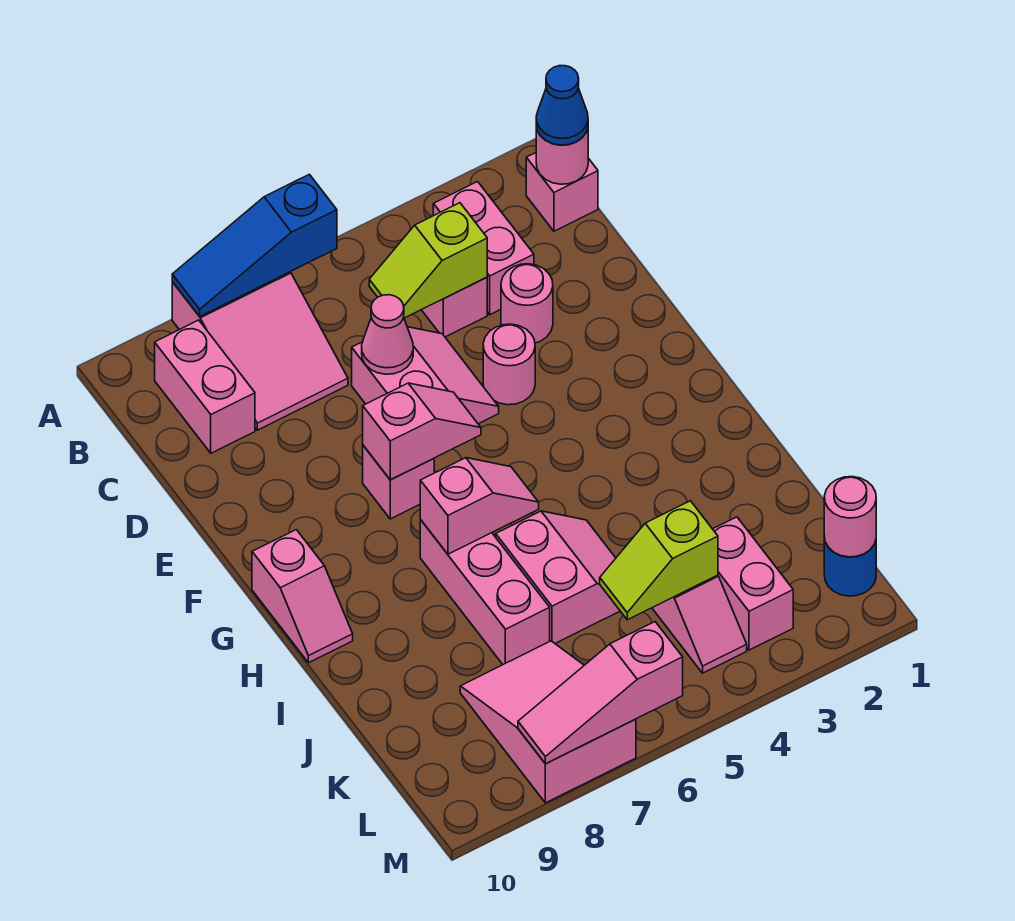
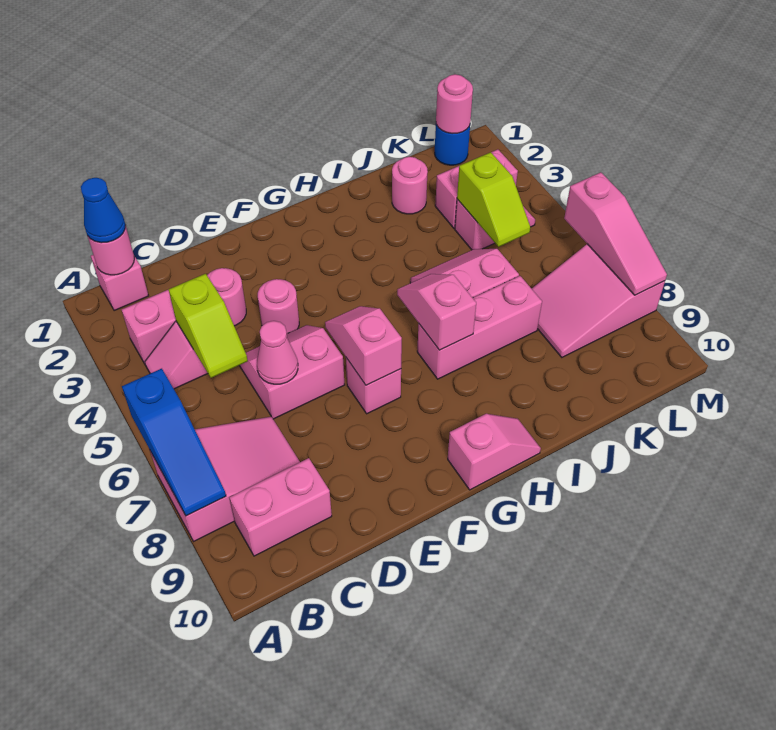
none -> pink 1x1 round brick [392,157,428,214]

